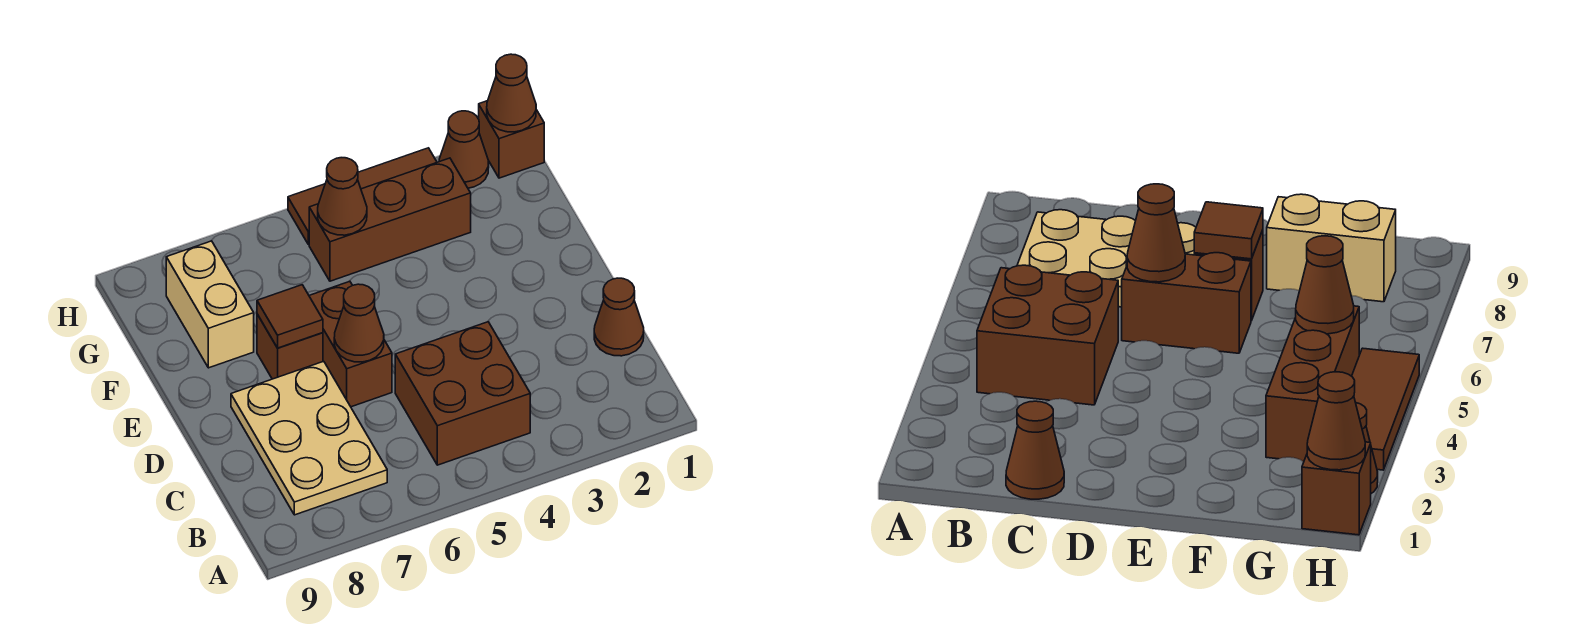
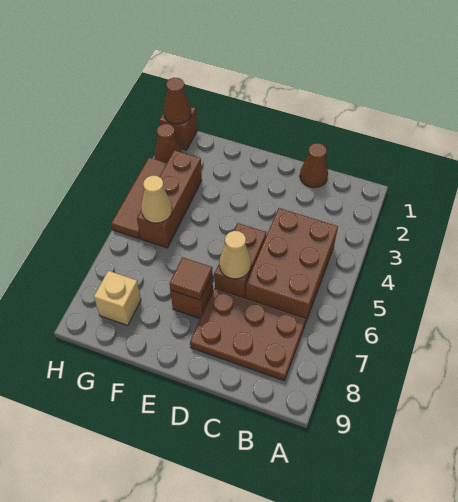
brown 2x2 brick [395,322,530,465] -> brown 2x3 brick [246,208,338,321]
tan 2x3 plate [231,361,387,515] -> brown 2x3 plate [190,288,306,381]
brown 1x2 brick [309,281,392,407] -> brown 1x2 brick turned to [215,223,266,298]
brown 1x1 cone [334,284,384,362] -> tan 1x1 cone [219,231,251,279]
tan 1x2 brick [166,241,254,368] -> tan 1x1 brick [94,271,141,325]
brown 1x1 cone [318,158,367,235] -> tan 1x1 cone [141,175,172,223]

